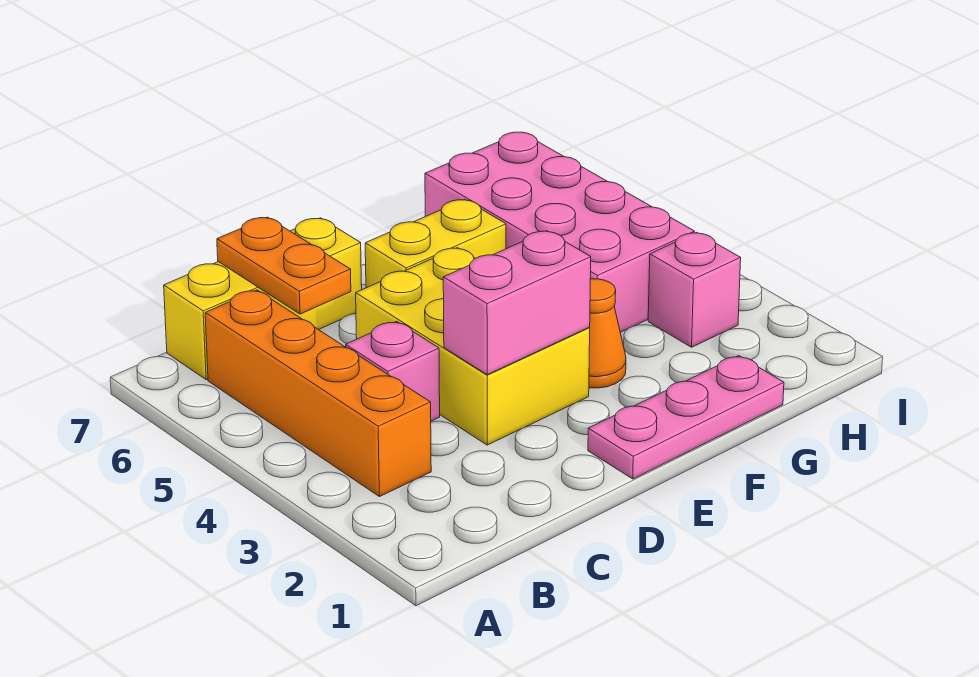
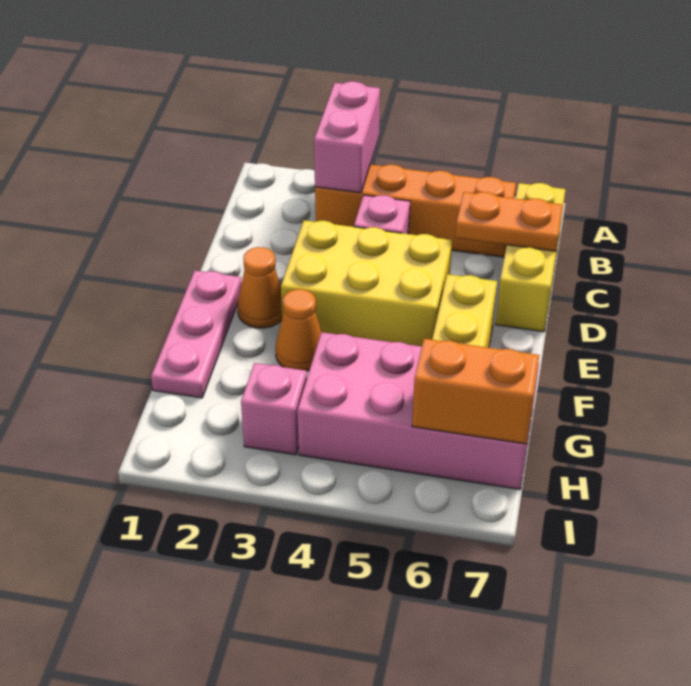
pink 1x2 brick [443,231,591,375] -> pink 1x2 brick moved to [314,81,380,193]
none -> orange 1x1 cone [237,247,282,328]
none -> orange 1x2 brick [412,339,539,444]

